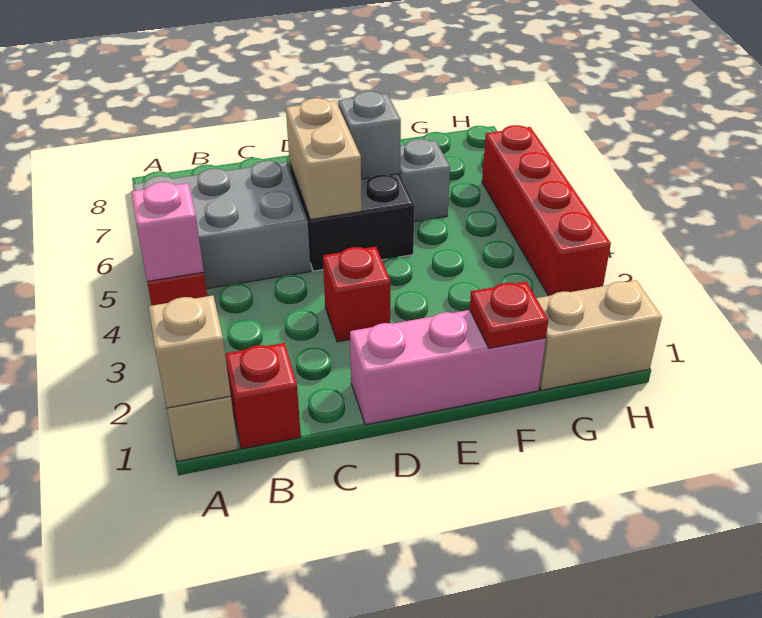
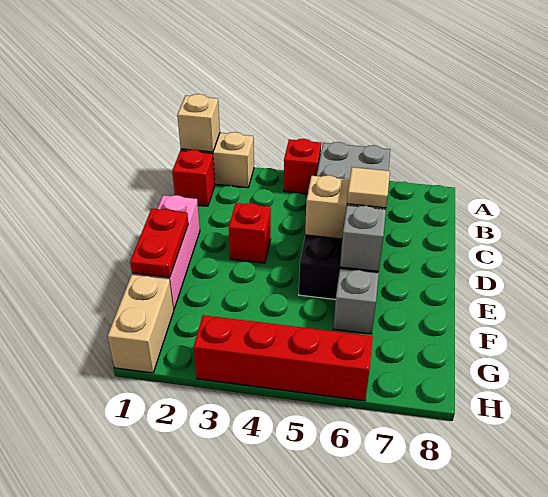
pink 1x1 brick [132,182,204,281] -> none
none -> tan 1x1 tile [347,167,390,208]
red 1x1 plate [470,282,548,348] -> red 1x2 plate [130,209,188,277]

